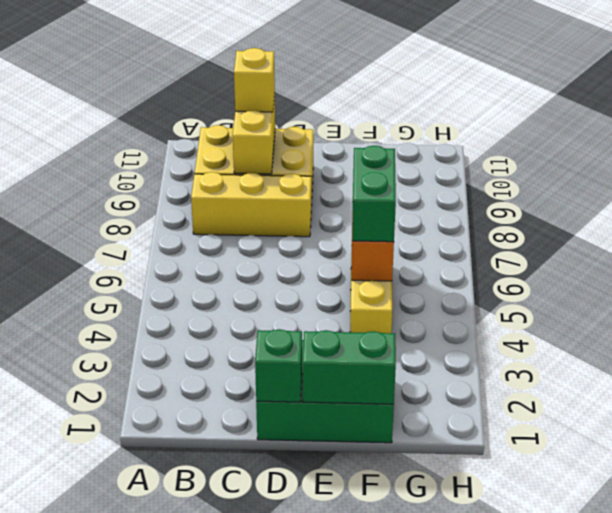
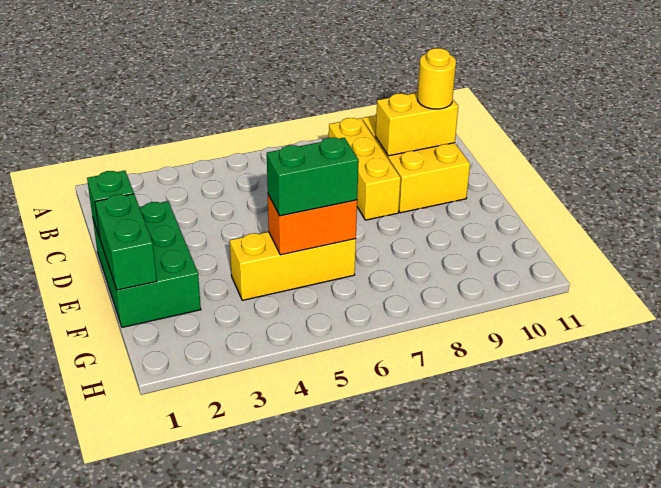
yellow 1x1 brick [234,48,275,112] -> yellow 1x1 round brick [417,48,456,109]

